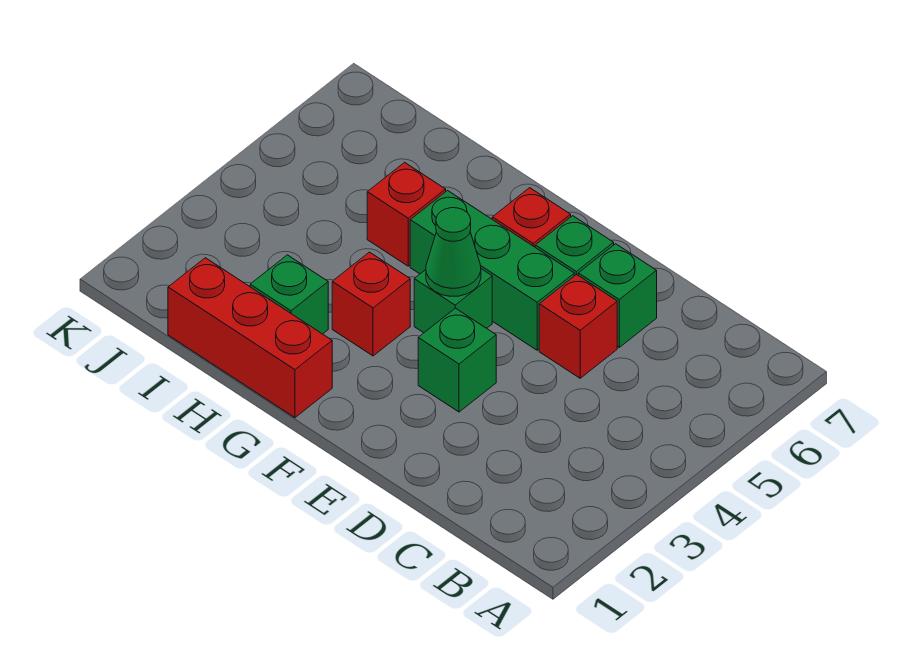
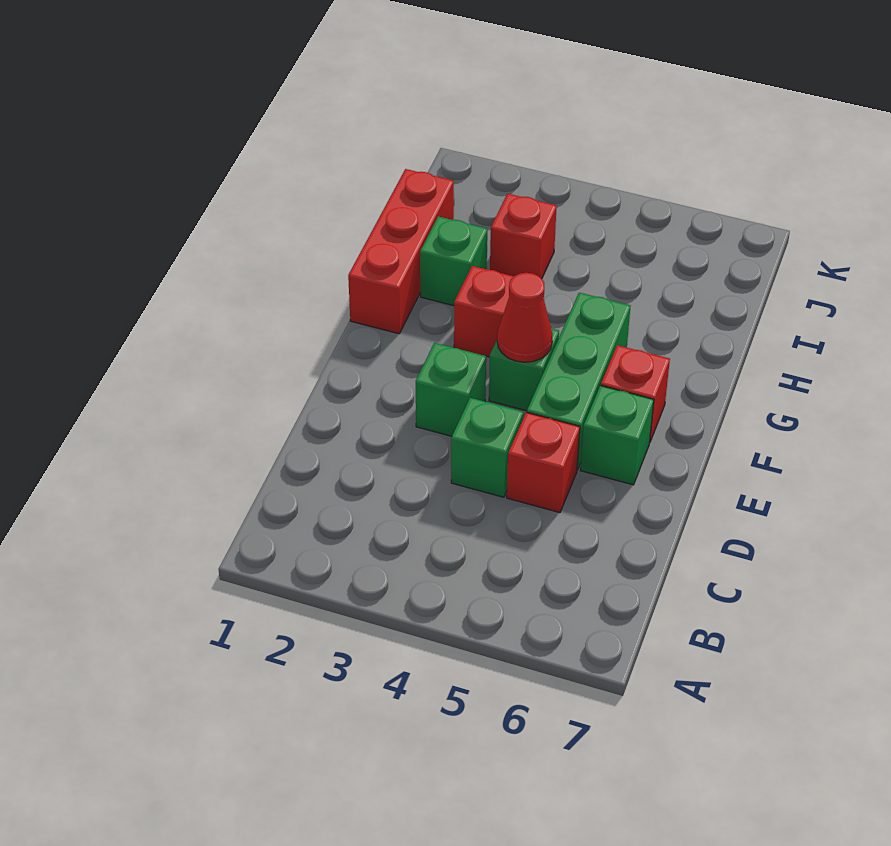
green 1x1 brick [578,244,657,347] -> green 1x1 brick moved to [451,398,523,497]
green 1x1 cone [426,208,481,296] -> red 1x1 cone [497,273,553,362]
red 1x1 brick [367,162,446,266] -> red 1x1 brick moved to [490,194,557,278]

